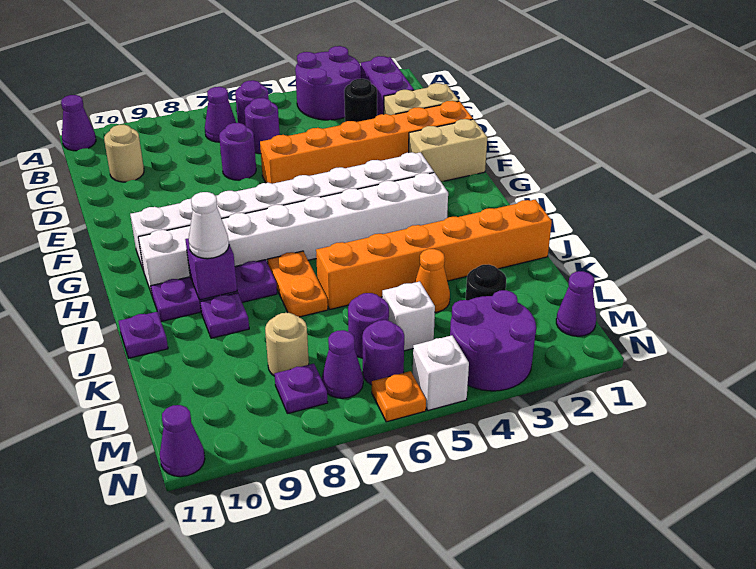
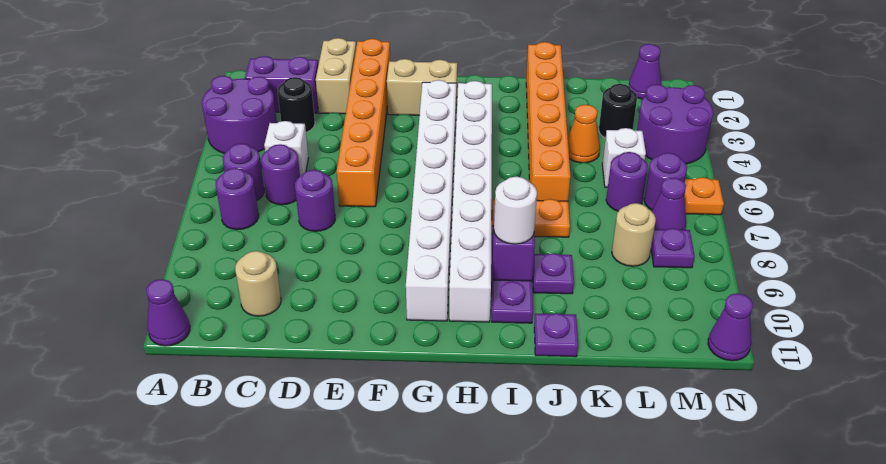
purple 1x1 cone [205,87,236,142] -> purple 1x1 round brick [216,168,259,230]
tan 1x2 brick [409,119,487,181] -> tan 1x2 brick turned to [387,59,457,115]
white 1x1 cone [189,192,229,259] -> white 1x1 round brick [494,176,537,244]
white 1x1 brick [413,335,469,411] -> white 1x1 brick moved to [264,121,308,176]

